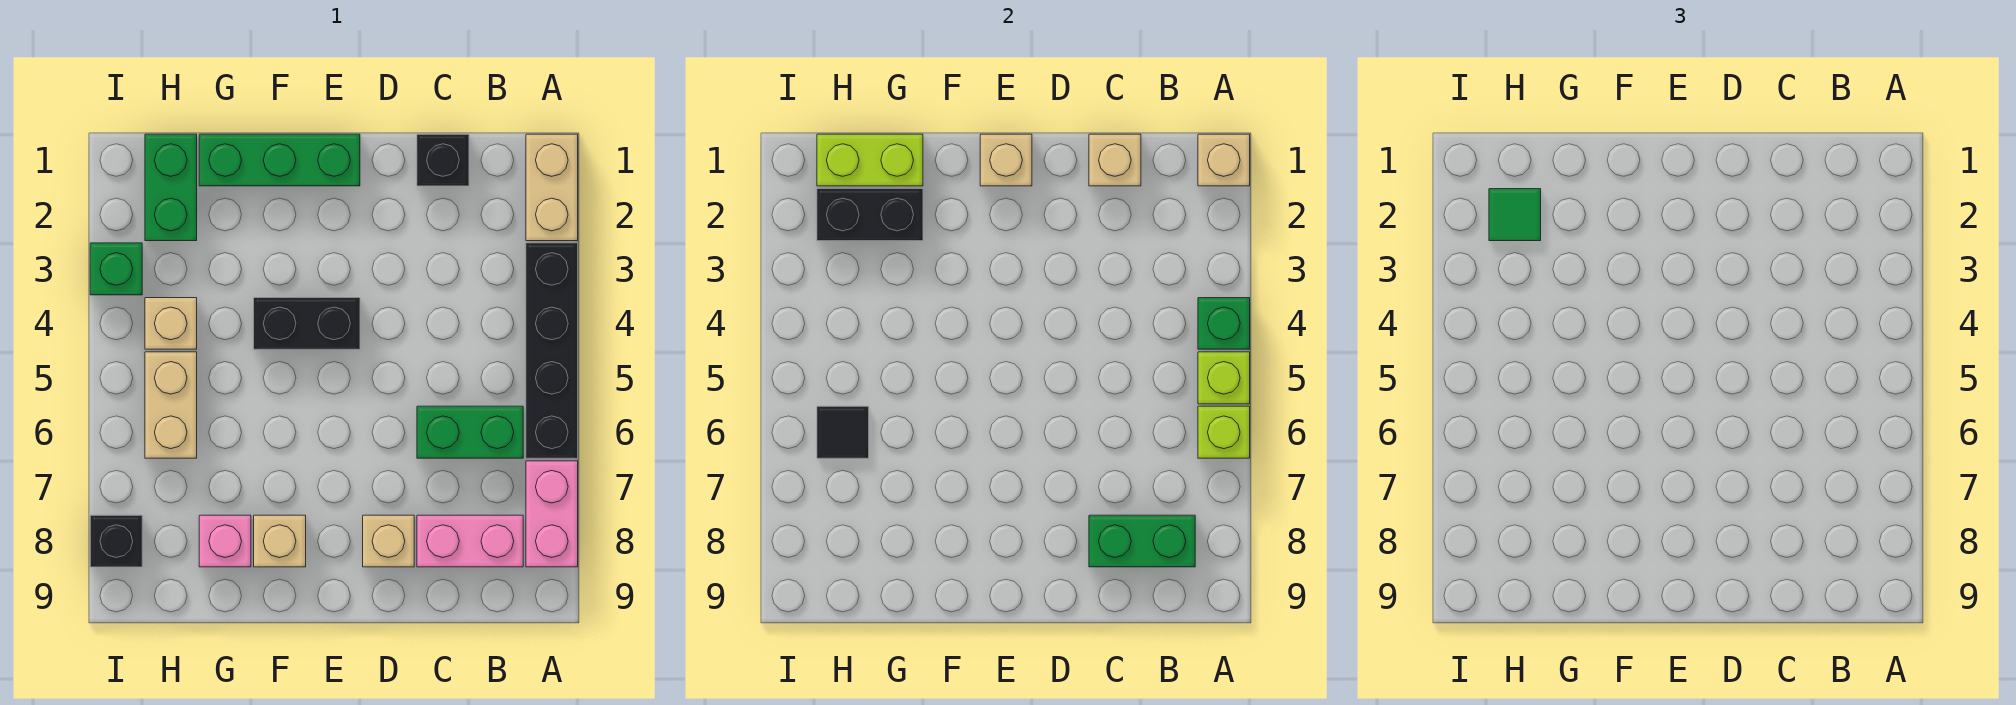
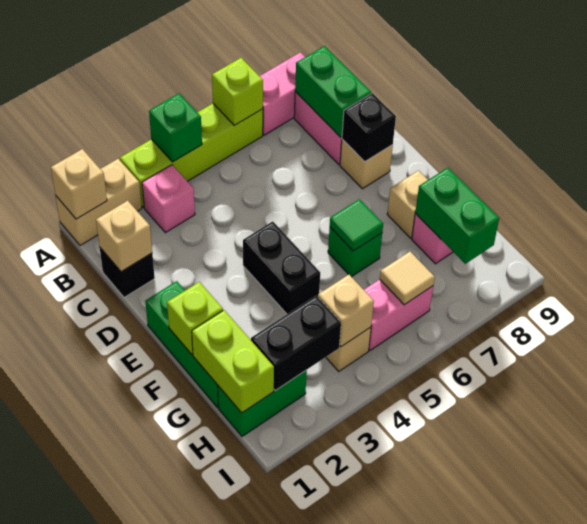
black 1x4 brick [526,243,578,458] -> lime 1x4 brick [120,103,263,208]
lime 1x1 brick [1198,352,1250,404] -> lime 1x1 brick moved to [167,282,223,354]
none -> pink 1x1 brick [142,165,195,233]
green 1x2 brick [417,406,523,458] -> green 1x2 brick moved to [415,168,499,264]
tan 1x1 brick [980,134,1032,186] -> tan 1x1 brick moved to [318,275,374,347]
black 1x2 brick [817,189,923,241] -> black 1x2 brick turned to [251,296,341,391]
green 1x1 tile [1489,189,1541,241] -> green 1x1 tile moved to [330,199,383,251]
tan 1x2 brick [145,352,197,458] -> pink 1x2 brick [364,279,433,350]
black 1x1 tile [817,406,869,458] -> tan 1x1 tile [380,252,435,305]
green 1x1 brick [90,243,142,295] -> green 1x1 brick moved to [328,227,382,277]
black 1x1 brick [90,515,142,567] -> black 1x1 brick moved to [342,93,396,162]

